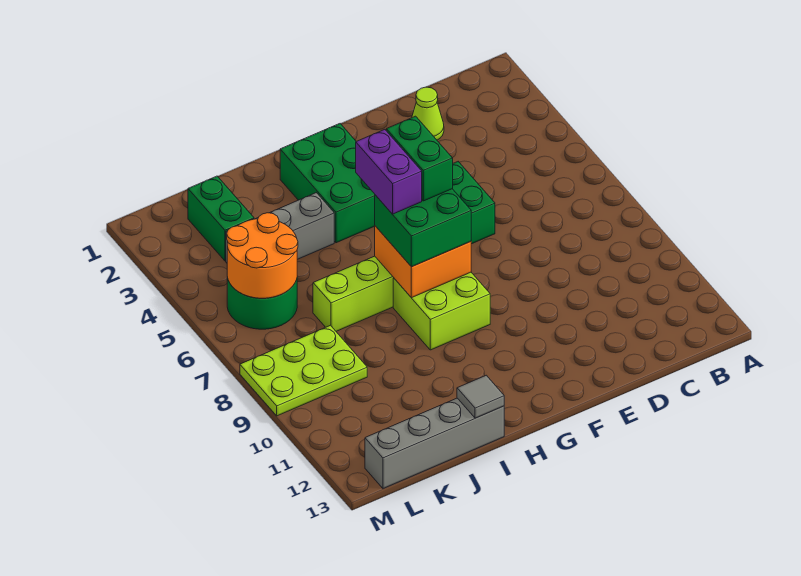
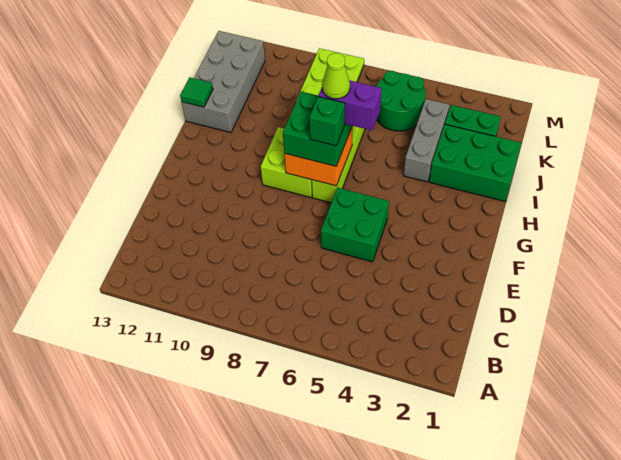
lime 1x1 cone [412,87,444,140] -> lime 1x1 cone moved to [322,53,350,99]
green 2x3 brick [280,124,375,243] -> green 2x3 brick moved to [429,124,521,202]
green 1x2 brick [386,116,453,201] -> green 1x1 brick [309,96,345,146]
grey 1x4 brick [365,398,504,488] -> grey 2x4 brick [182,31,265,133]
grey 1x1 tile [457,375,504,418] -> green 1x1 tile [180,77,213,107]
orange 2x2 round brick [227,213,298,298] -> none

